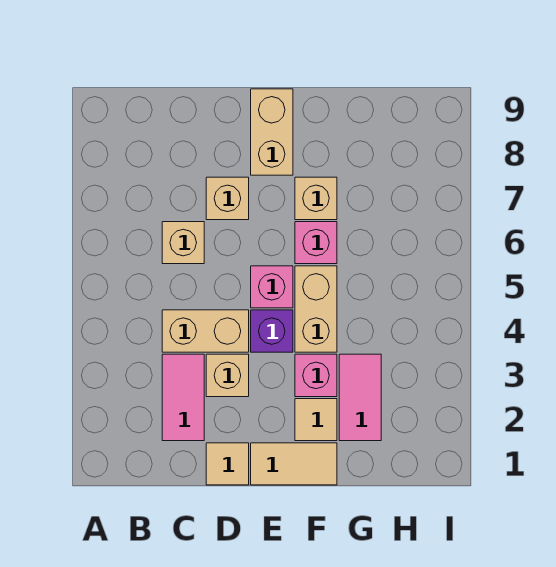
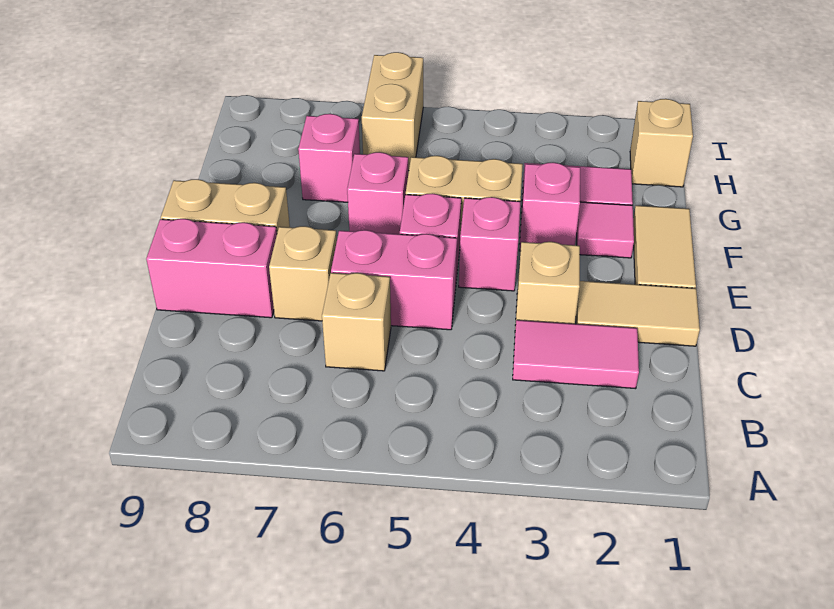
tan 1x2 brick [162,310,249,352] -> tan 1x2 brick moved to [362,52,423,171]
tan 1x1 tile [206,443,249,485] -> tan 1x2 tile [576,281,700,346]
none -> pink 1x2 brick [331,230,457,330]
none -> pink 1x2 brick [146,219,277,318]
purple 1x1 brick [251,310,293,352] -> pink 1x1 brick [459,197,521,291]
tan 1x1 tile [295,399,337,441] -> pink 1x1 tile [577,202,634,258]
tan 1x1 brick [295,177,337,220] -> tan 1x1 brick moved to [630,99,693,187]
none -> pink 1x1 brick [298,114,360,202]

